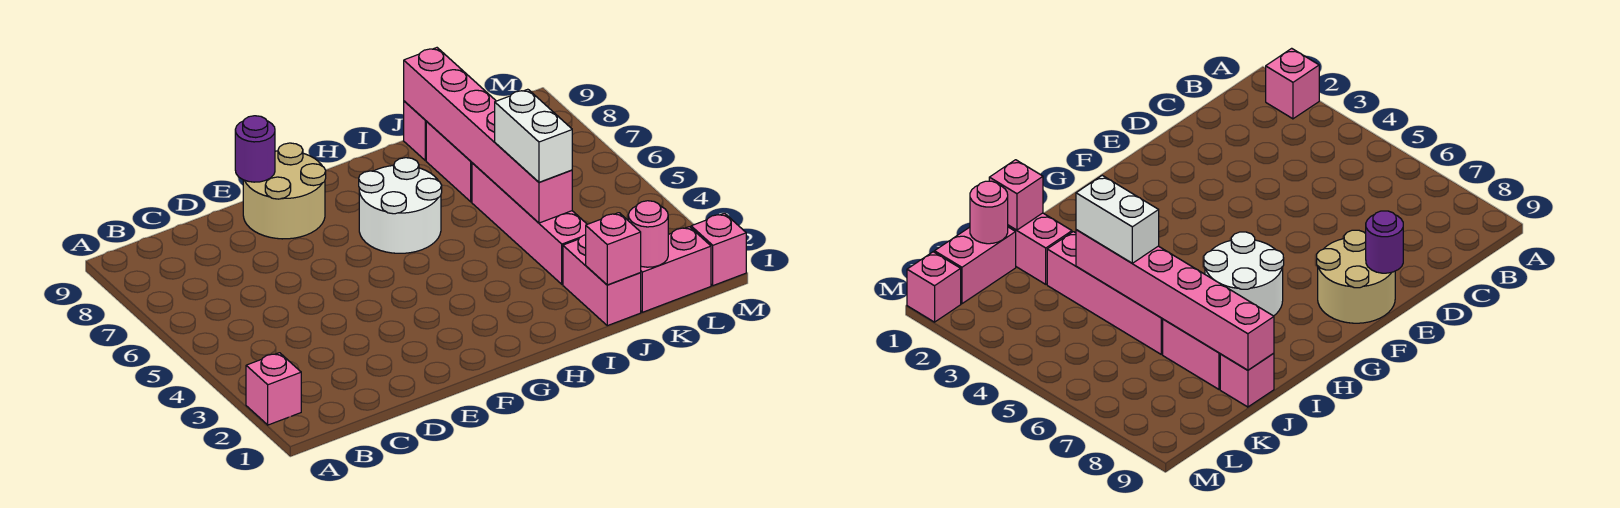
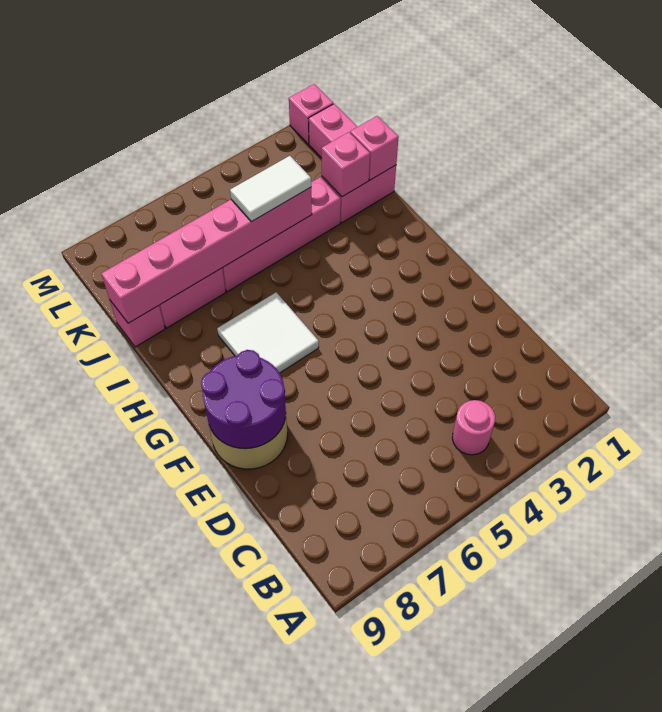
pink 1x1 brick [246,353,301,425] -> pink 1x1 brick moved to [321,132,370,197]
purple 1x1 round brick [235,116,275,182] -> purple 2x2 round brick [201,350,286,449]
white 2x2 round brick [359,158,442,253] -> white 2x2 tile [217,292,319,373]
white 1x2 brick [495,89,572,182] -> white 1x2 tile [230,156,311,222]
pink 1x1 round brick [628,201,668,267] -> pink 1x1 round brick moved to [452,400,495,455]

